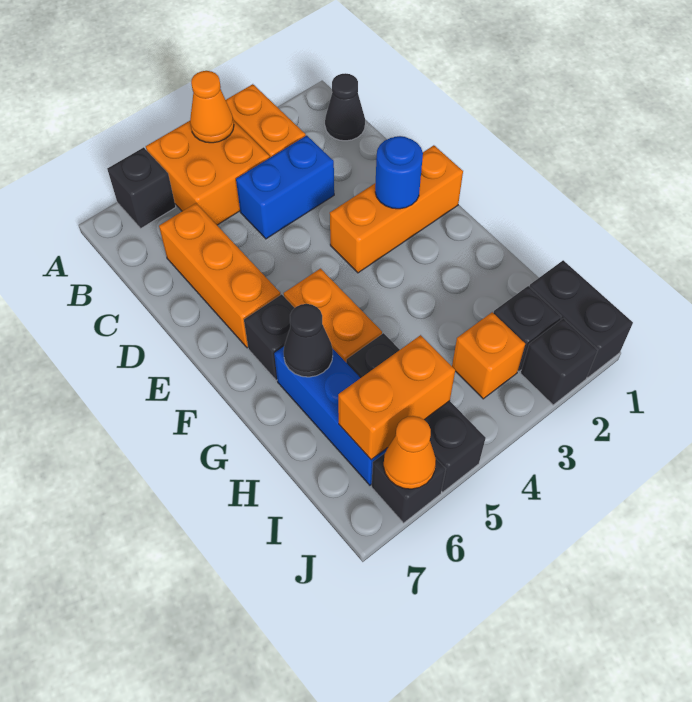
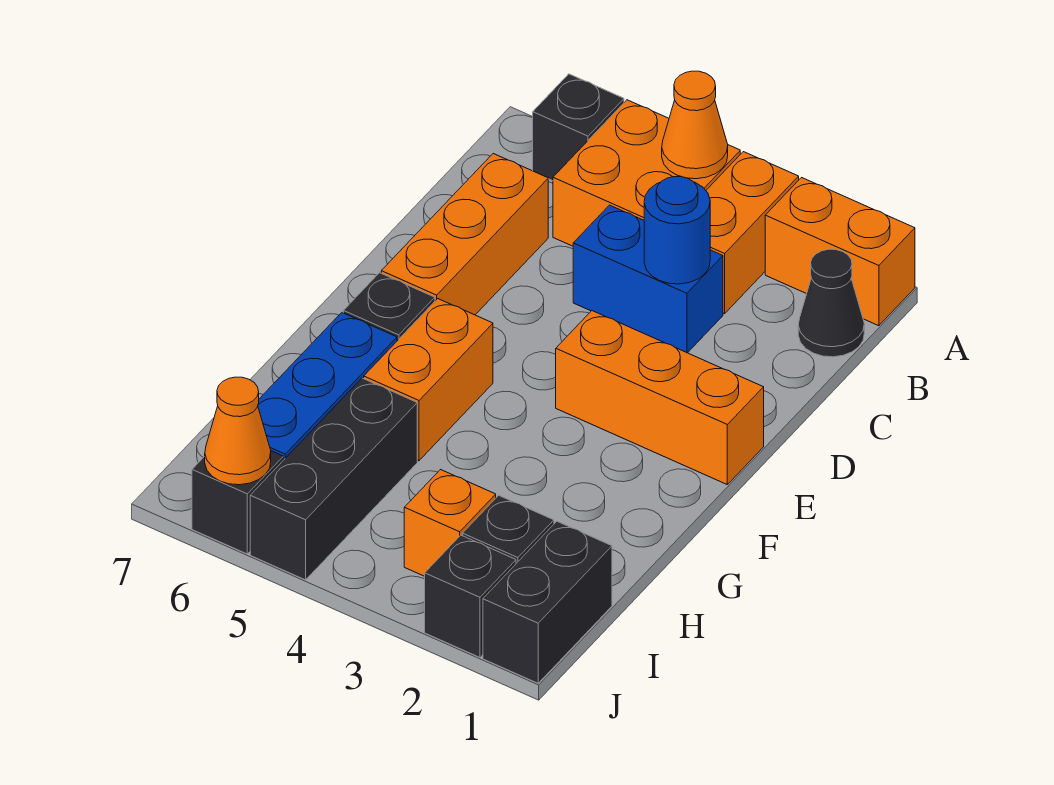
blue 1x1 round brick [375,136,423,209] -> blue 1x1 round brick moved to [644,177,710,284]
black 1x1 cone [283,304,333,377] -> none
orange 1x2 brick [338,335,455,460] -> orange 1x2 brick moved to [765,178,915,326]

